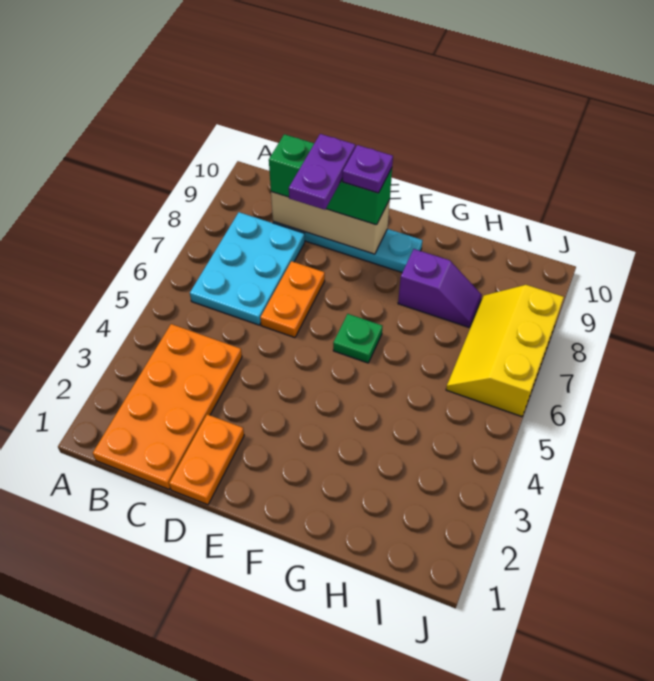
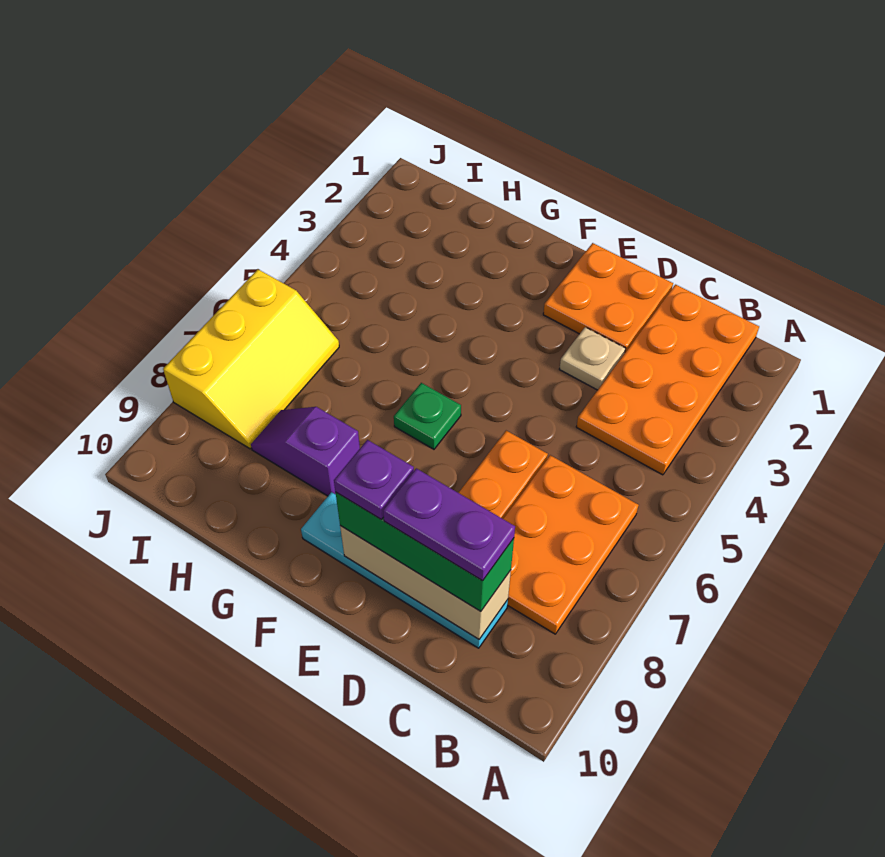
cyan 2x3 plate [190,212,305,325] -> orange 2x3 plate [503,455,639,634]
orange 1x2 plate [169,414,244,505] -> orange 2x2 plate [543,243,673,352]
none -> tan 1x1 plate [559,327,625,390]
purple 1x2 plate [289,134,355,210] -> purple 1x2 plate turned to [383,468,515,581]

